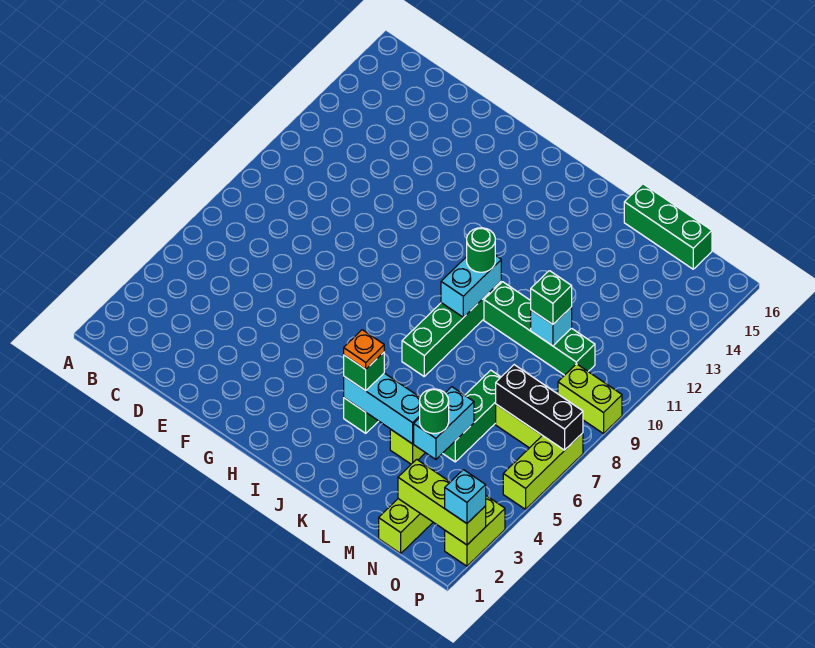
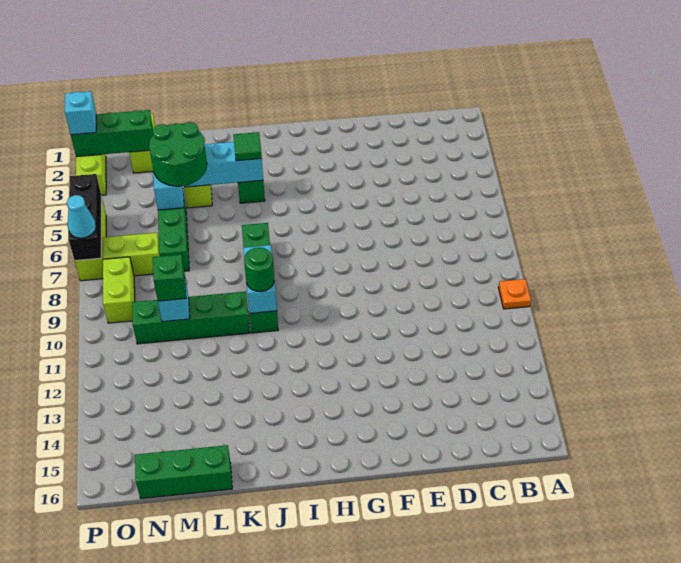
green 1x1 brick [344,352,384,391] -> green 1x1 tile [233,132,262,161]
orange 1x1 plate [344,330,384,369] -> orange 1x1 plate moved to [498,279,531,309]
green 1x1 round brick [420,389,449,434] -> green 2x2 round brick [149,122,207,186]
lime 1x3 brick [398,459,486,545] -> green 1x3 brick [71,110,153,157]
black 1x3 brick [496,365,583,450] -> black 1x3 brick turned to [69,174,101,261]
lime 1x2 brick [558,364,622,434] -> lime 1x2 brick turned to [103,257,135,323]
none -> cyan 1x1 cone [67,195,96,238]

